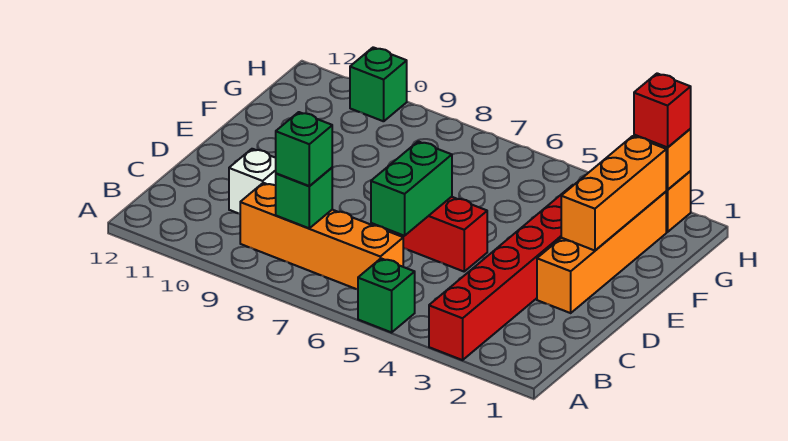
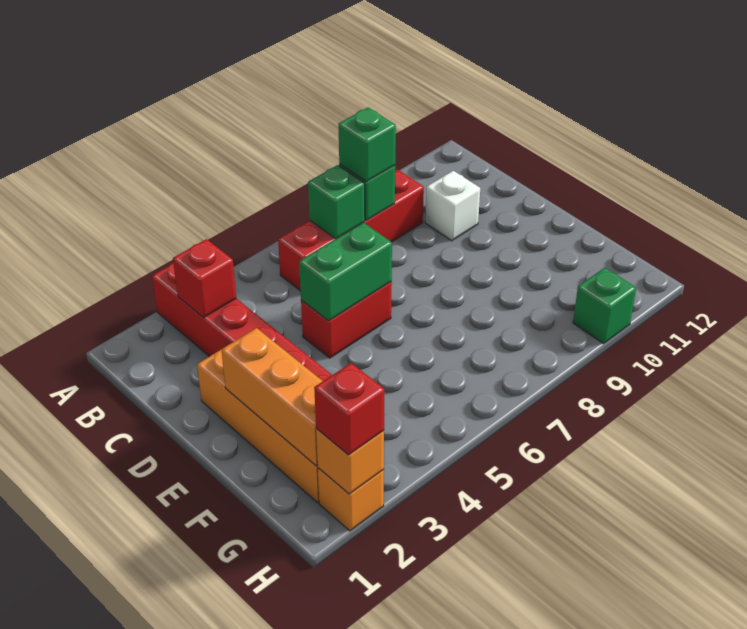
green 1x1 brick [358,258,415,332] -> green 1x1 brick moved to [308,165,365,239]
none -> red 1x1 brick [173,239,236,318]
orange 1x4 brick [240,183,403,289] -> red 1x4 brick [278,169,424,291]
green 1x2 brick [371,141,452,236] -> green 1x2 brick turned to [299,223,392,321]

